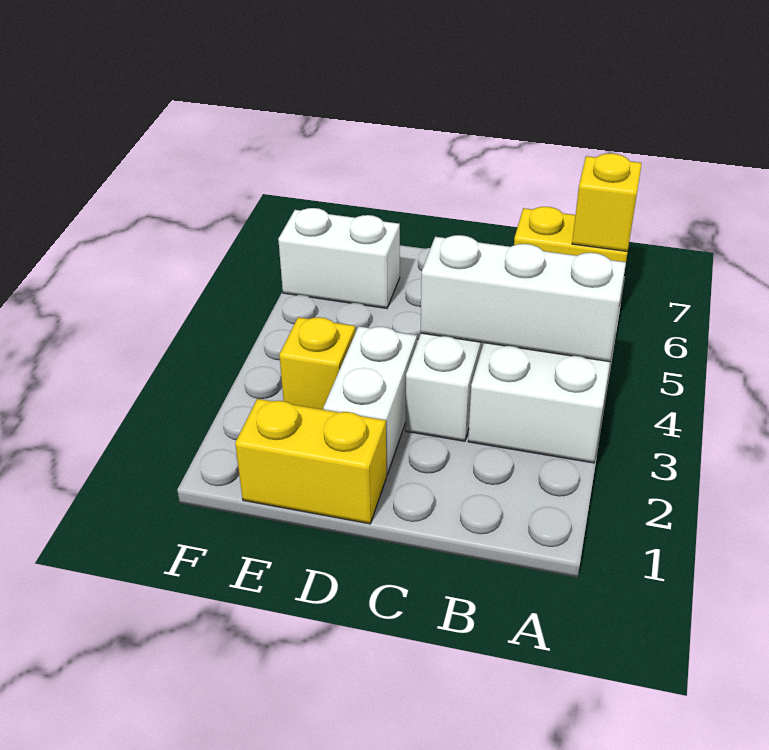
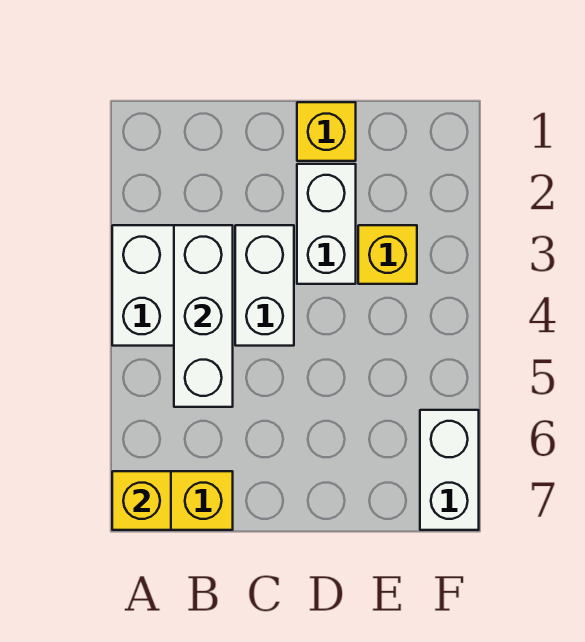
white 1x3 brick [421,235,626,362] -> white 1x3 brick turned to [174,225,233,407]
yellow 1x2 brick [235,399,386,524] -> yellow 1x1 brick [297,102,356,161]
white 1x2 brick [278,208,400,308] -> white 1x2 brick turned to [420,410,479,530]

